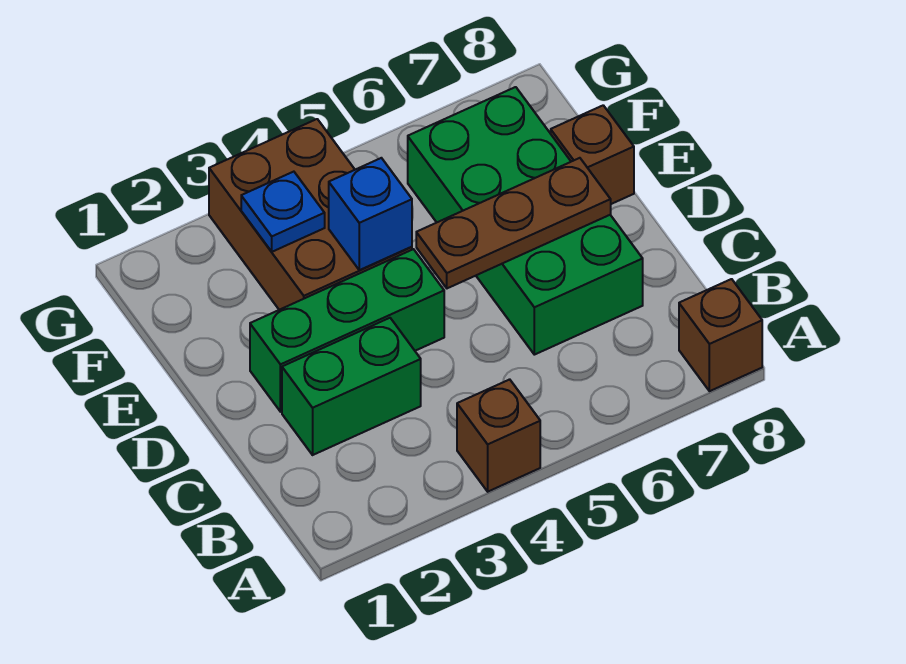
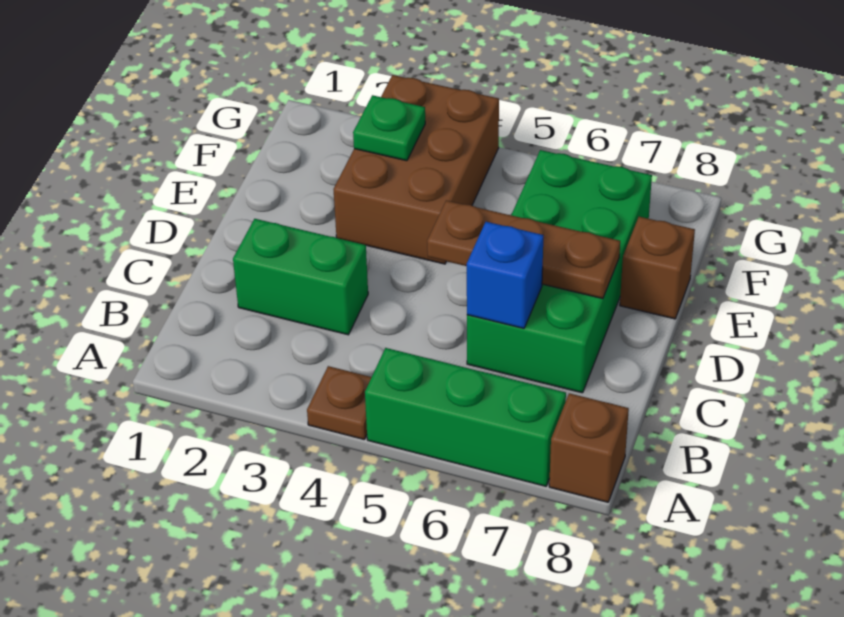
brown 1x1 brick [457,379,540,492] -> brown 1x1 plate [307,366,372,439]
green 1x3 brick [250,249,444,412] -> green 1x3 brick moved to [365,348,566,486]
blue 1x1 brick [329,158,412,270] -> blue 1x1 brick moved to [467,222,543,328]
blue 1x1 plate [241,172,325,252] -> green 1x1 plate [353,95,425,161]

